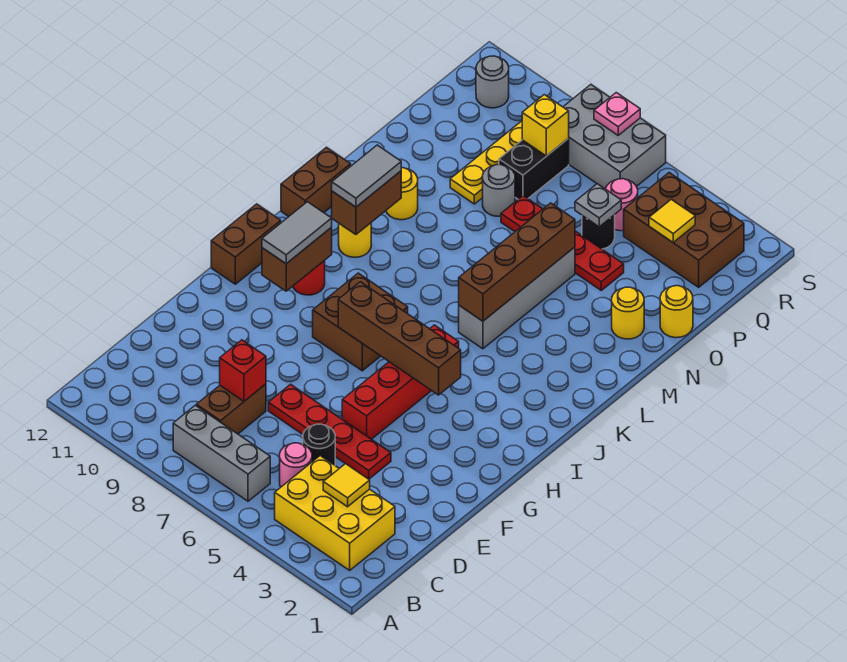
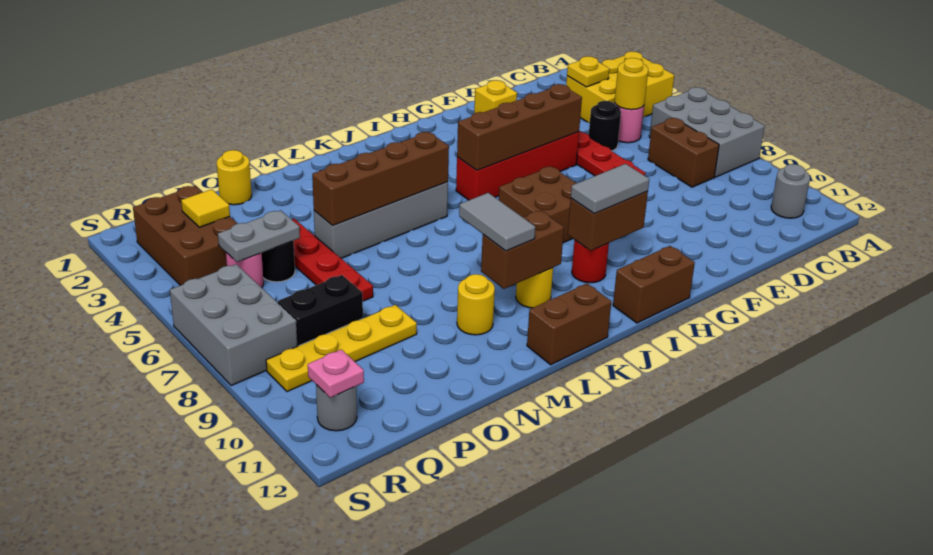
yellow 2x3 brick [275,456,395,570] -> yellow 2x3 brick turned to [566,51,674,123]
grey 1x3 brick [173,405,270,501] -> grey 2x3 brick [649,87,765,177]
yellow 1x1 tile [323,464,370,507] -> yellow 1x1 plate [567,56,609,87]
brown 1x2 brick [196,384,266,434] -> brown 1x2 brick turned to [648,118,719,187]
red 1x1 brick [220,340,266,401] -> none
brown 1x4 brick [338,282,461,395] -> brown 1x4 brick turned to [457,84,582,170]
grey 1x2 tile [332,145,401,207] -> grey 1x2 tile turned to [459,193,535,251]
yellow 1x1 round brick [612,287,644,339] -> yellow 1x1 round brick moved to [615,58,648,110]
grey 1x1 round brick [483,165,515,216] -> grey 1x1 round brick moved to [771,164,810,218]
grey 1x1 plate [575,184,621,227] -> grey 1x2 plate [218,210,300,262]
yellow 1x1 brick [522,95,569,156] -> yellow 1x1 brick moved to [474,80,517,113]
pink 1x1 plate [594,93,640,135] -> pink 1x1 plate moved to [308,350,364,398]

